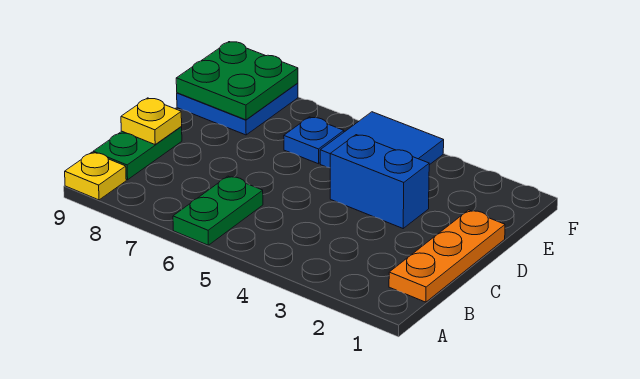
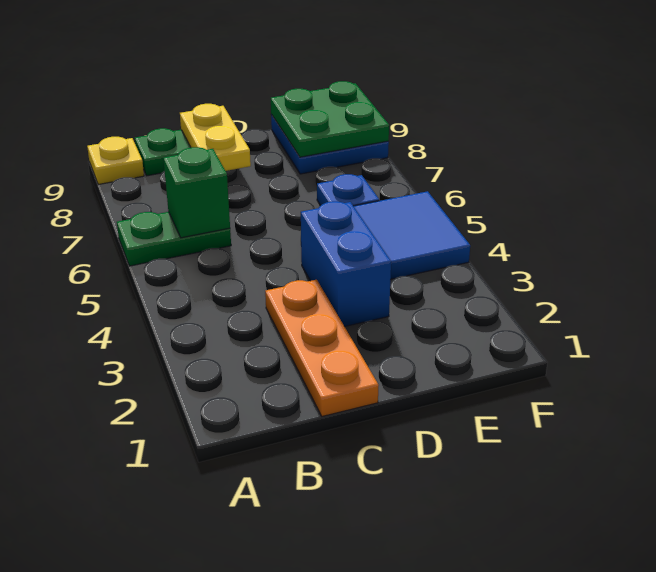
orange 1x3 plate [389,210,505,302] -> orange 1x3 plate turned to [265,280,379,416]
none -> green 1x1 brick [163,147,230,238]
yellow 1x1 plate [121,98,182,144] -> yellow 1x2 plate [180,104,251,171]

